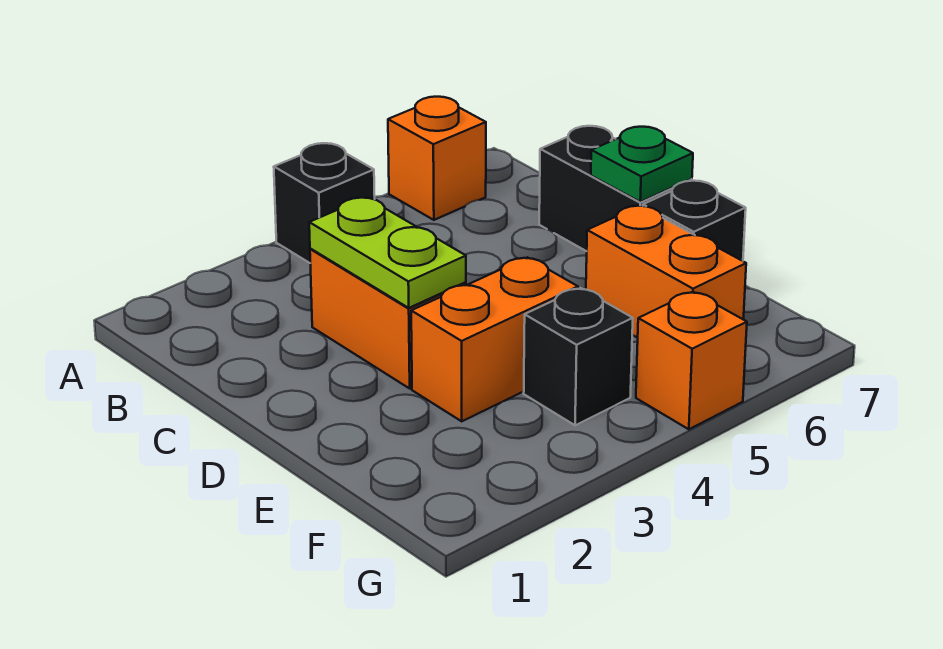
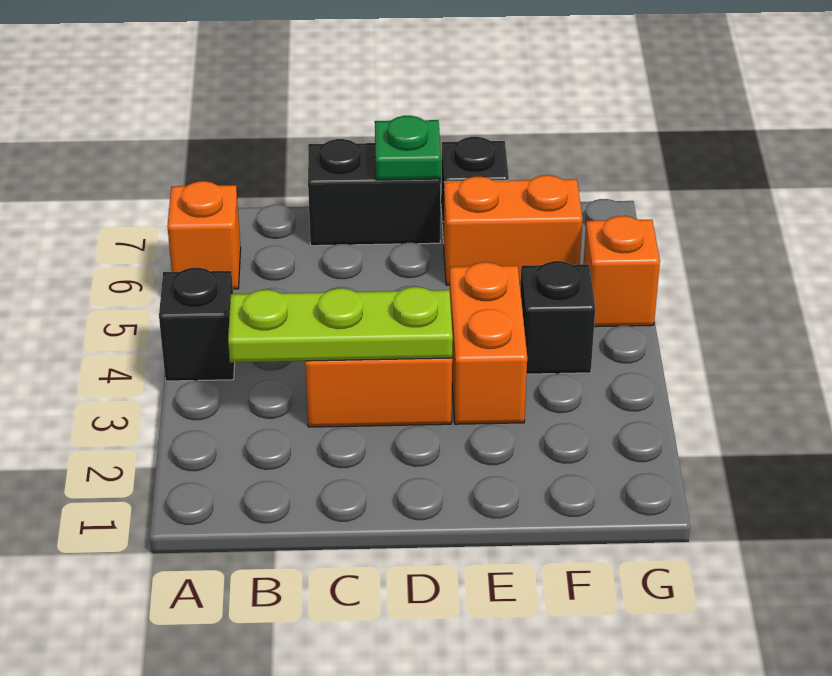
lime 1x2 plate [309,198,466,308] -> lime 1x3 plate [228,287,453,362]

